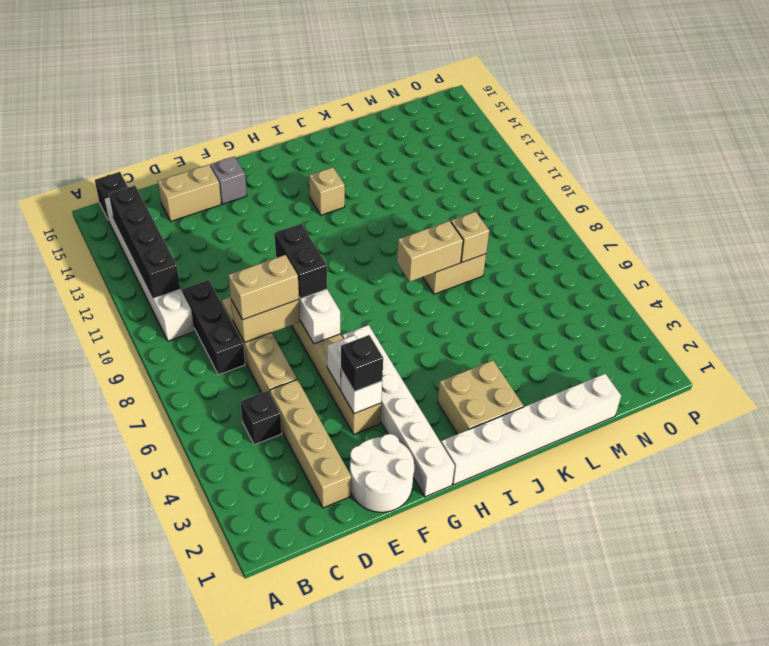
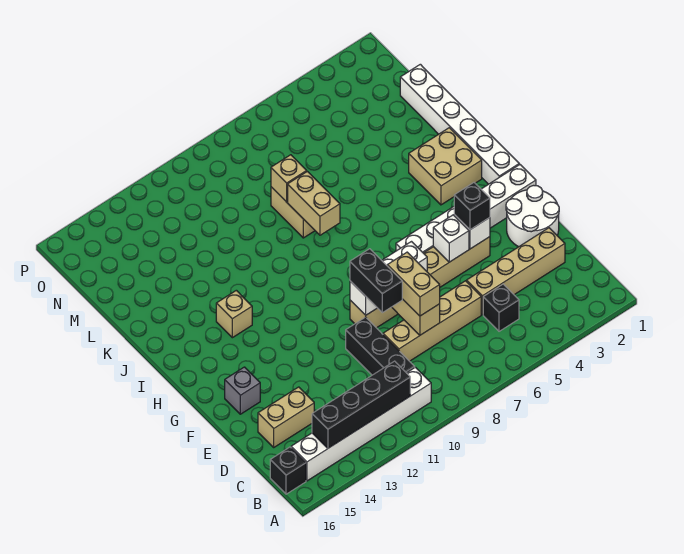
black 1x3 brick [182,280,245,375] -> black 1x3 brick turned to [346,317,415,375]
tan 1x2 brick [158,165,221,221] -> tan 1x2 brick turned to [258,387,314,447]
black 1x2 brick [274,224,327,299] -> black 1x2 brick turned to [350,249,402,313]

